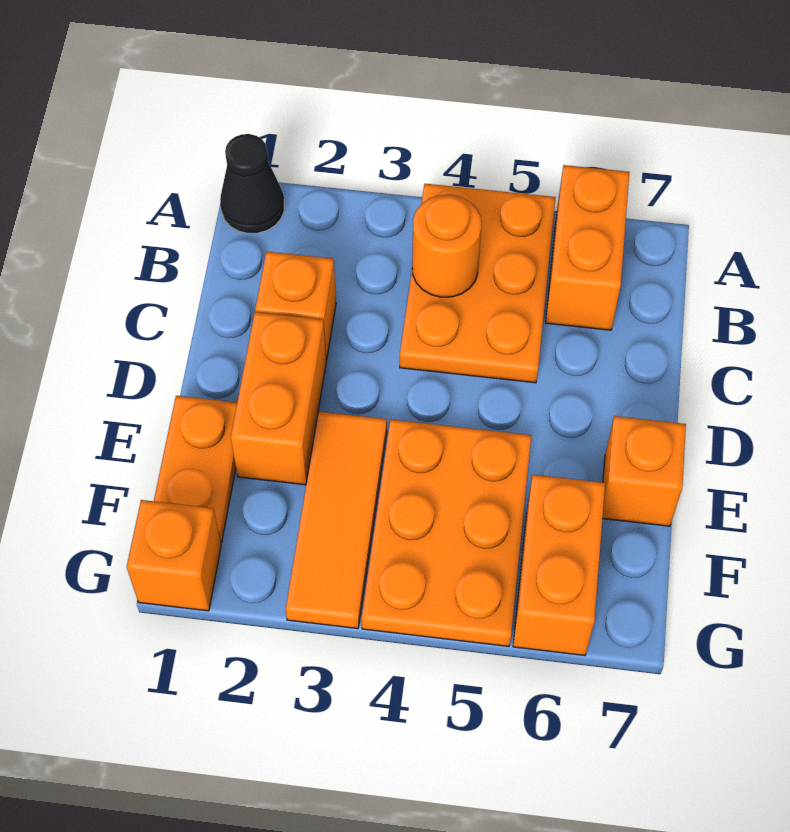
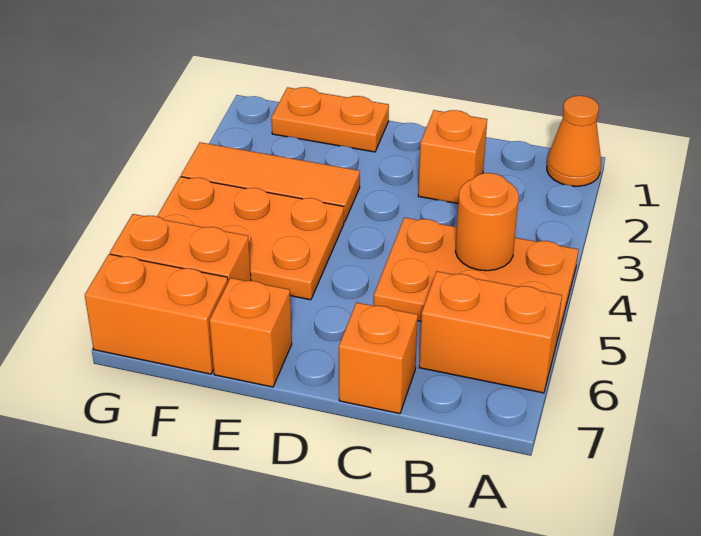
black 1x1 cone [220,134,284,233] -> orange 1x1 cone [547,96,601,186]
orange 1x2 brick [231,312,326,485] -> orange 1x2 brick moved to [85,254,228,374]
orange 1x1 brick [127,500,221,611] -> orange 1x1 brick moved to [339,302,418,414]

